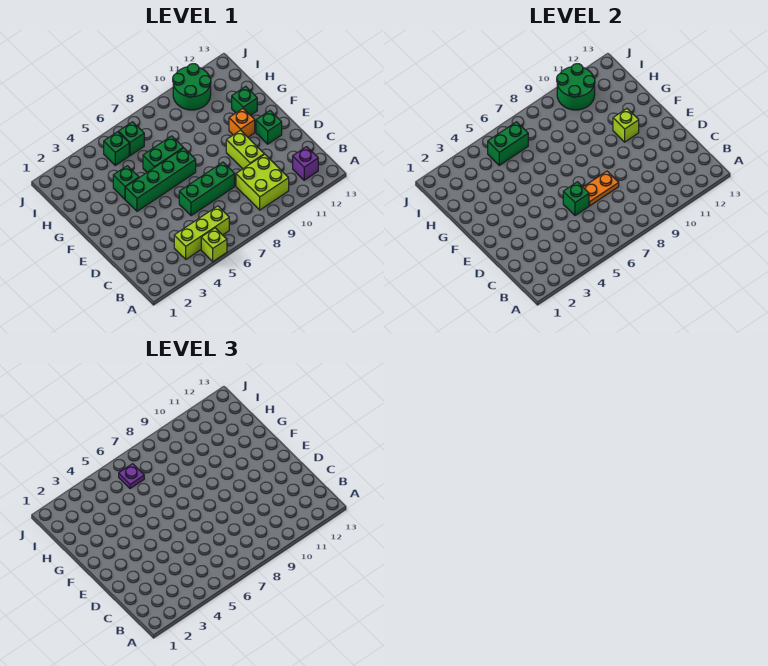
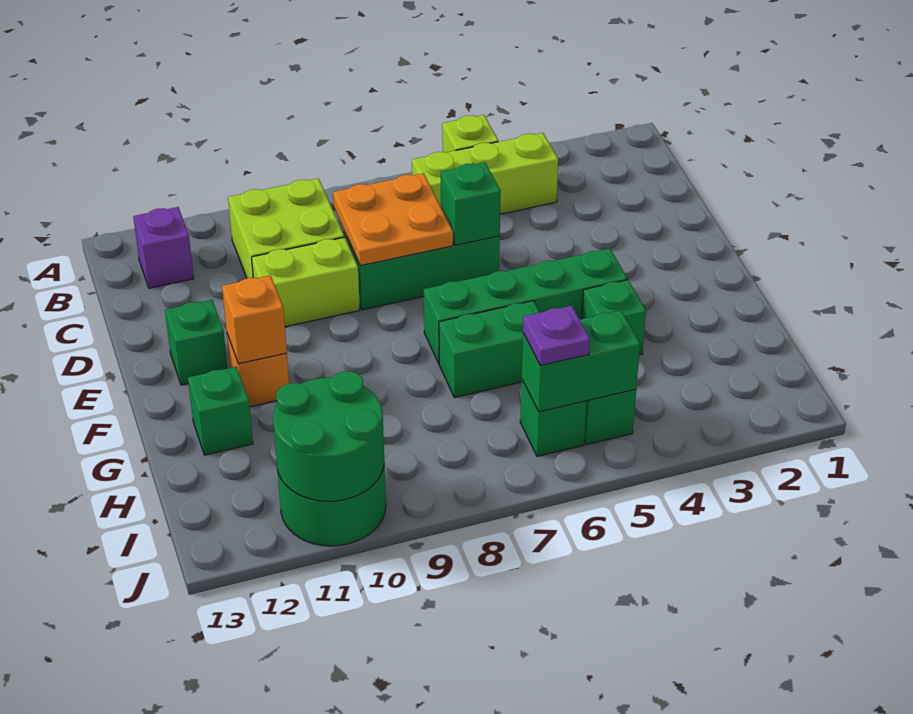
orange 1x2 plate [583,171,619,206] -> orange 2x2 plate [333,173,453,266]
lime 1x2 brick [226,130,264,169] -> lime 1x2 brick turned to [252,237,360,327]
lime 1x1 brick [613,109,639,142] -> orange 1x1 brick [222,276,287,364]

